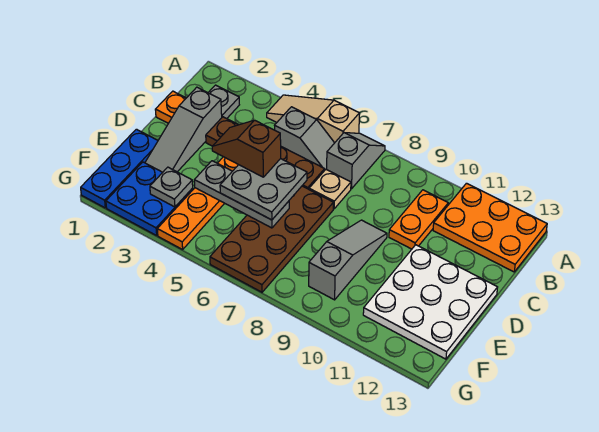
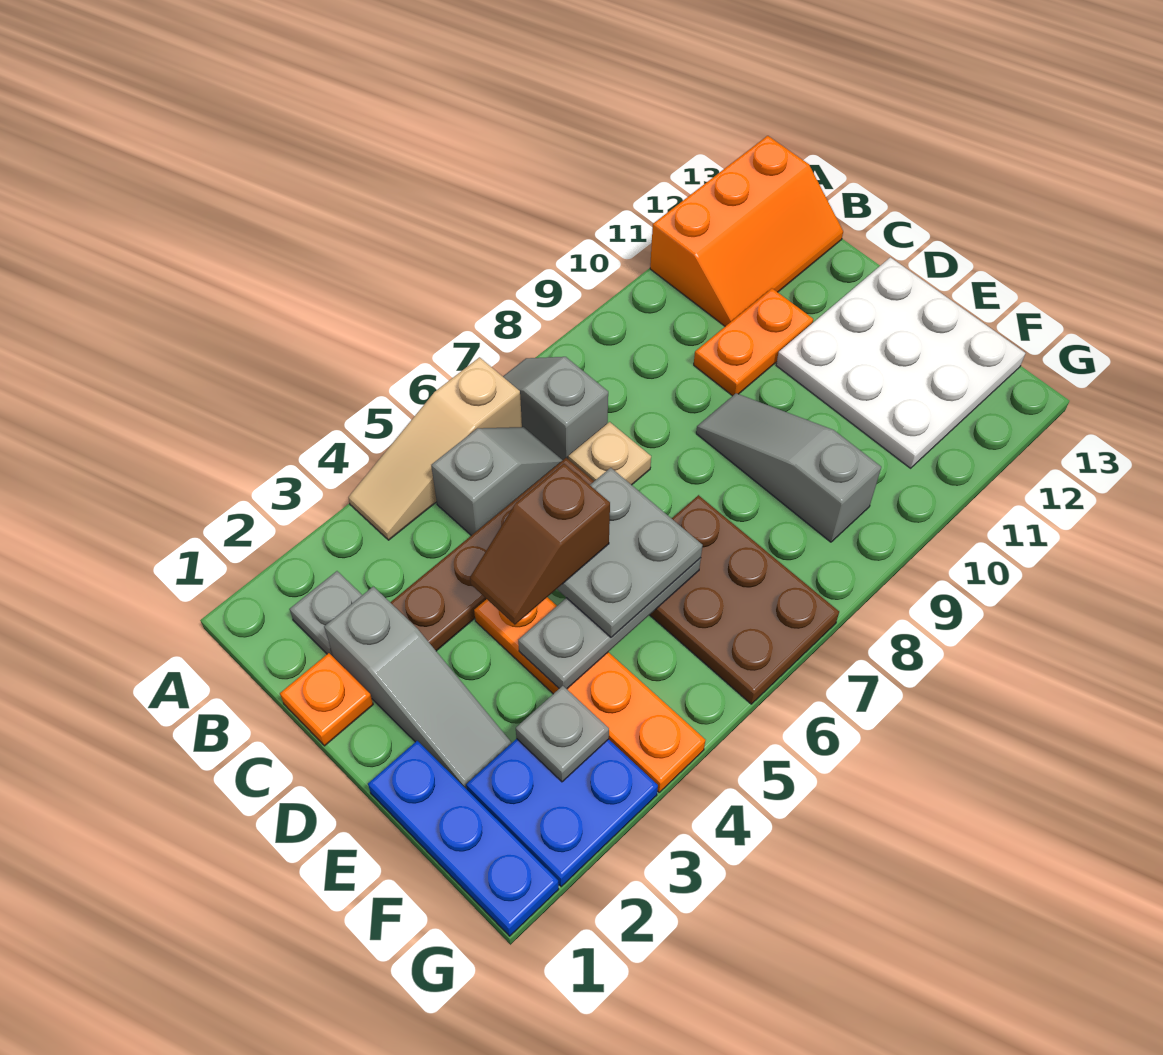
orange 2x3 plate [433,183,547,272] -> orange 2x3 slope [650,136,843,326]
orange 1x2 plate [389,190,448,249] -> orange 1x2 plate turned to [694,288,813,396]
brown 2x4 plate [210,186,333,292] -> brown 2x3 plate [650,495,839,704]

